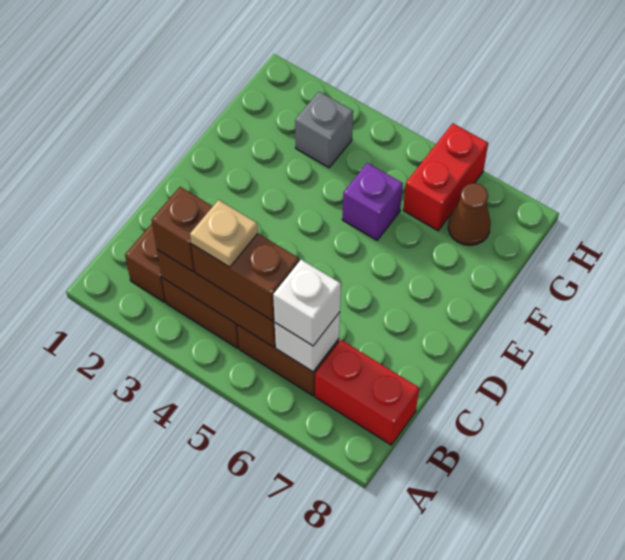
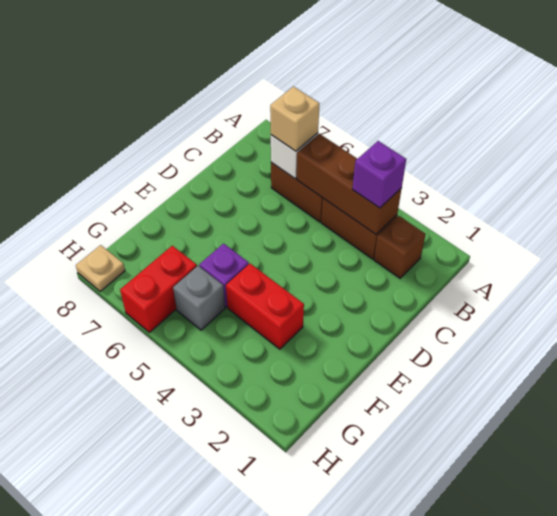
brown 1x1 brick [152,187,213,271] -> purple 1x1 brick [352,141,406,208]
brown 1x2 brick [191,234,299,321] -> none
tan 1x1 plate [190,200,258,267] -> tan 1x1 plate moved to [76,245,125,292]
white 1x1 brick [273,260,341,346] -> tan 1x1 brick [270,87,320,151]
red 1x2 brick [315,340,419,445] -> red 1x2 brick moved to [226,264,304,349]
grey 1x1 brick [295,92,353,168] -> grey 1x1 brick moved to [173,266,225,330]
brown 1x1 cone [448,183,491,246] -> none

